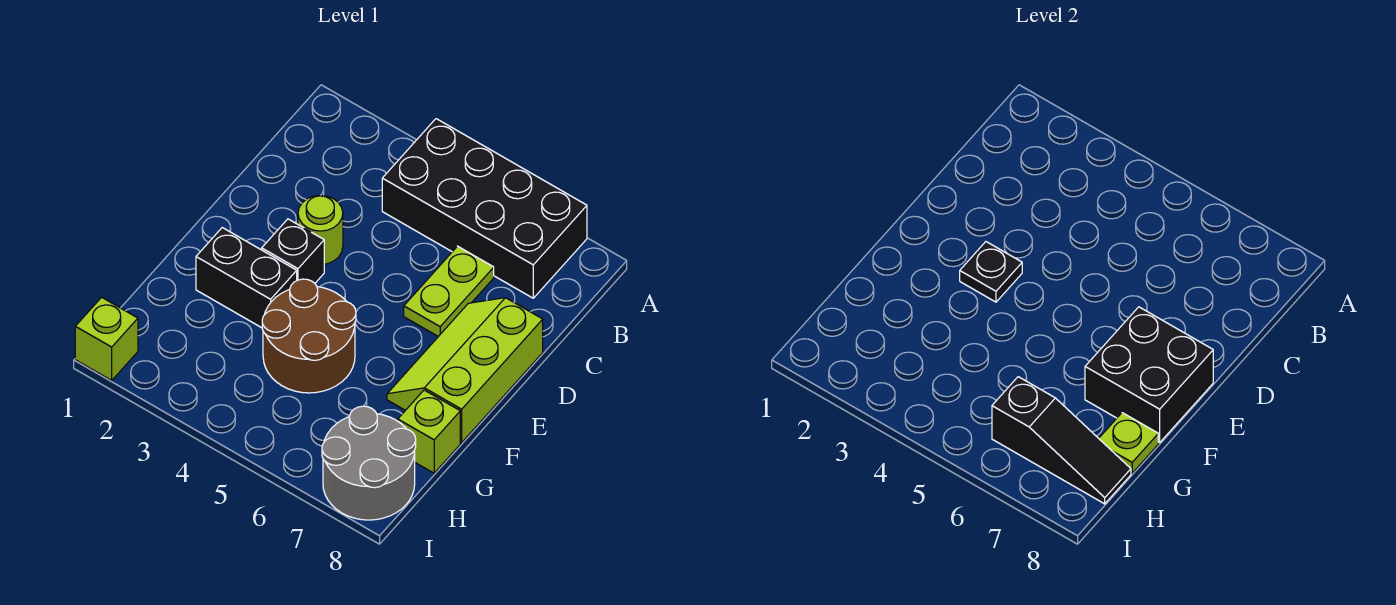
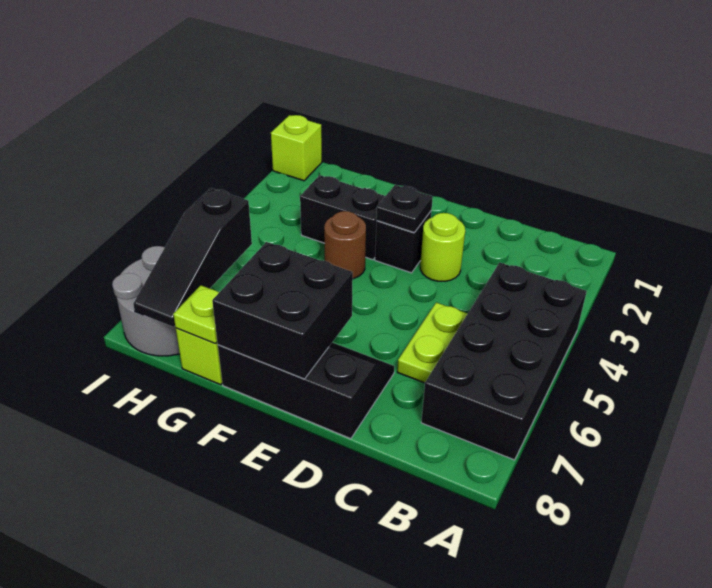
lime 1x2 plate [404,246,494,337] -> lime 1x2 plate turned to [397,302,468,383]
lime 2x3 slope [387,298,543,443] -> black 2x3 slope [218,342,395,439]
black 1x2 brick [196,228,297,328] -> black 1x2 brick turned to [300,175,385,260]
brown 2x2 round brick [262,279,356,393] -> brown 1x1 round brick [324,211,366,279]

